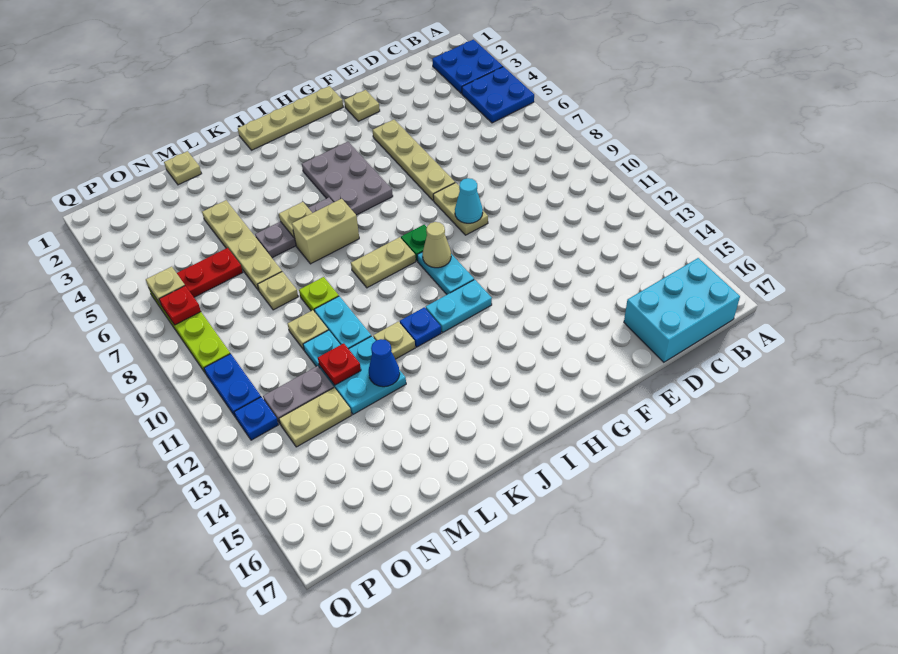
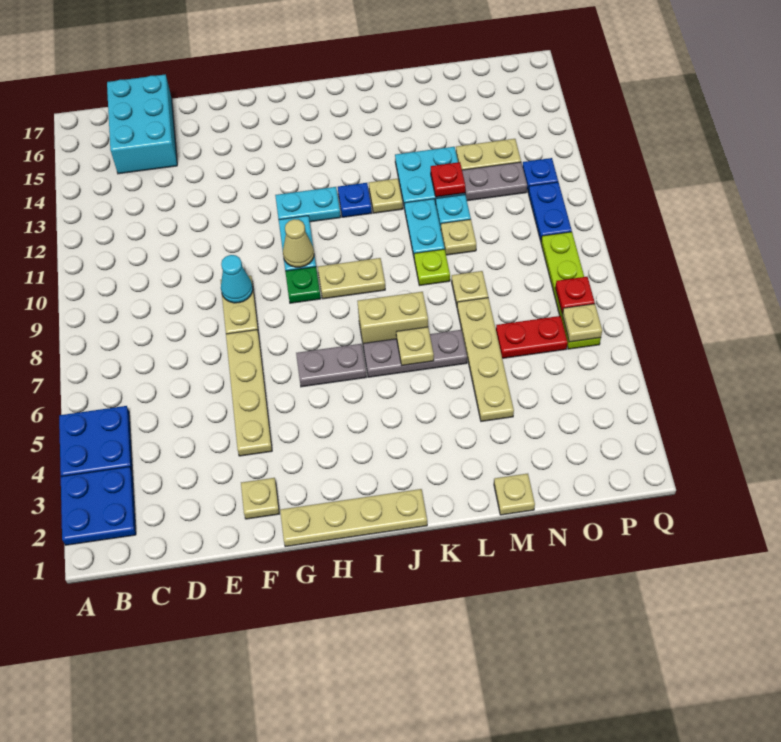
cyan 2x3 brick [624,258,740,362] -> cyan 2x3 brick turned to [107,74,177,174]
grey 2x3 plate [302,142,393,215] -> grey 1x2 plate [296,344,366,387]
blue 1x1 cone [369,339,400,387] -> none

